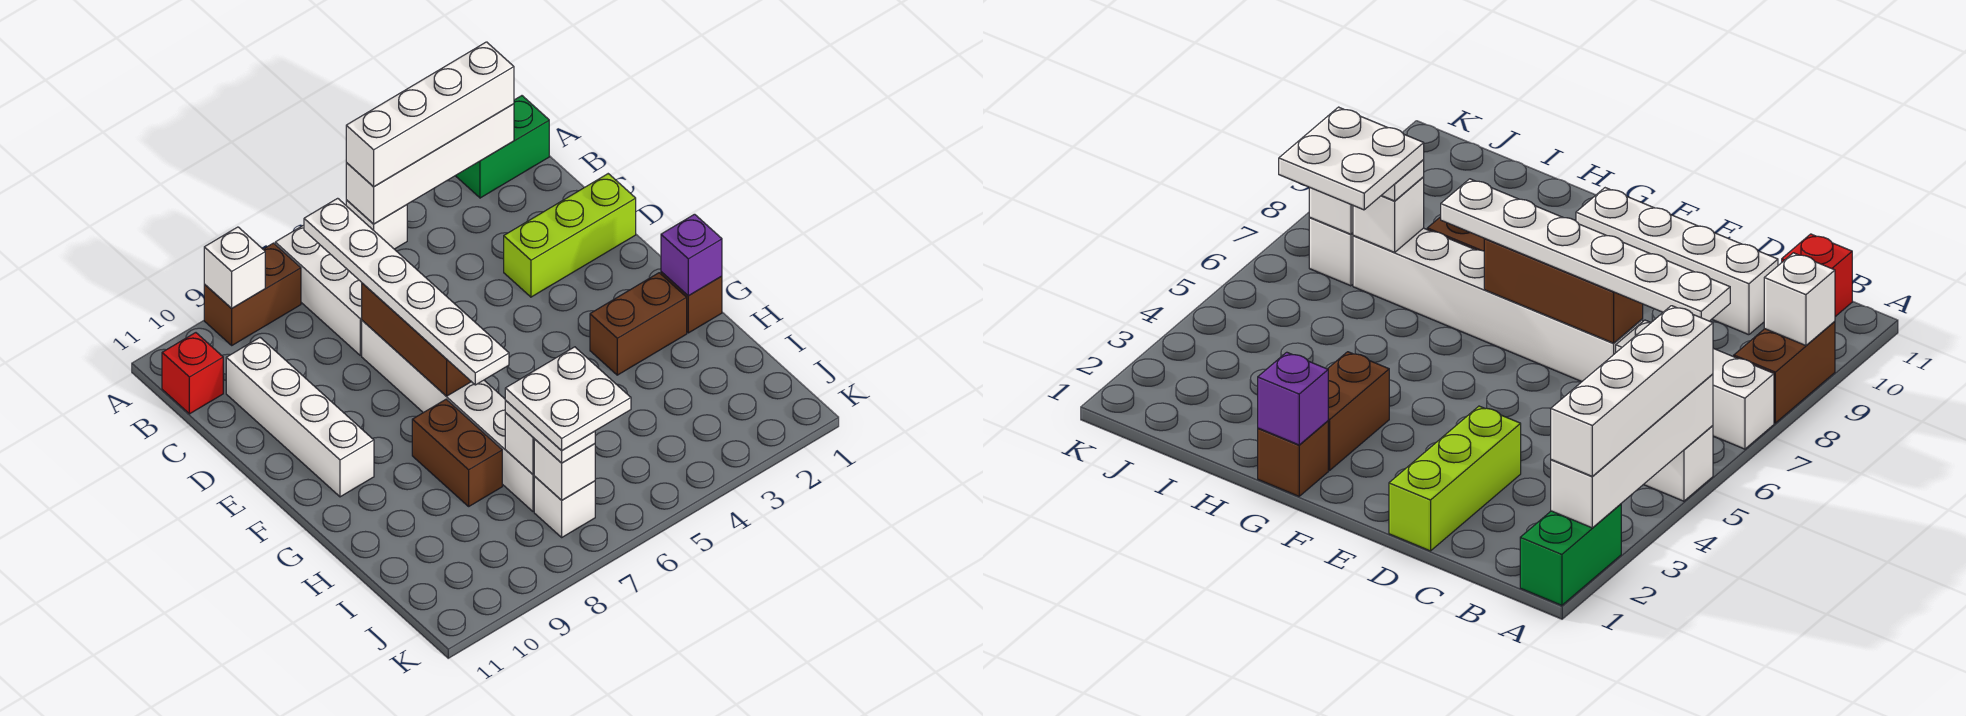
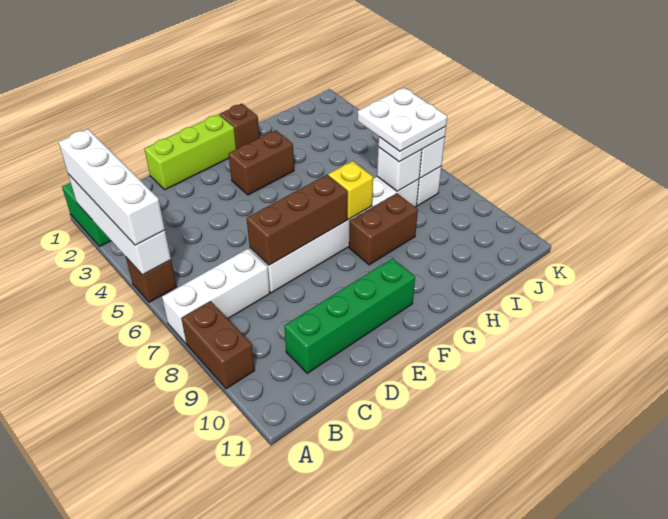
white 1x1 brick [346,200,407,249] -> brown 1x1 brick [126,258,177,302]
white 1x1 brick [204,227,265,308] -> none
white 1x6 plate [304,198,509,385] -> none
red 1x1 brick [162,333,223,414] -> none
white 1x4 brick [226,338,374,497] -> green 1x4 brick [284,258,415,373]
lime 1x3 brick [504,174,636,297] -> lime 1x3 brick turned to [145,114,236,190]
purple 1x1 brick [661,214,722,296] -> none
brown 1x2 brick [590,273,687,375] -> brown 1x2 brick turned to [228,130,294,195]
none -> yellow 1x1 brick [328,161,373,220]

